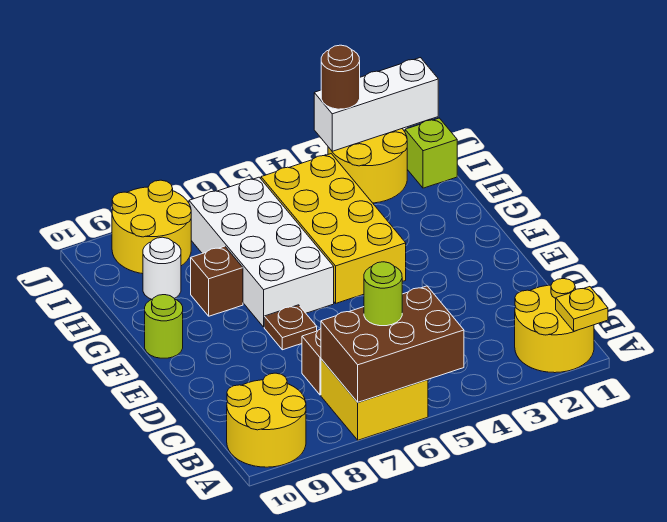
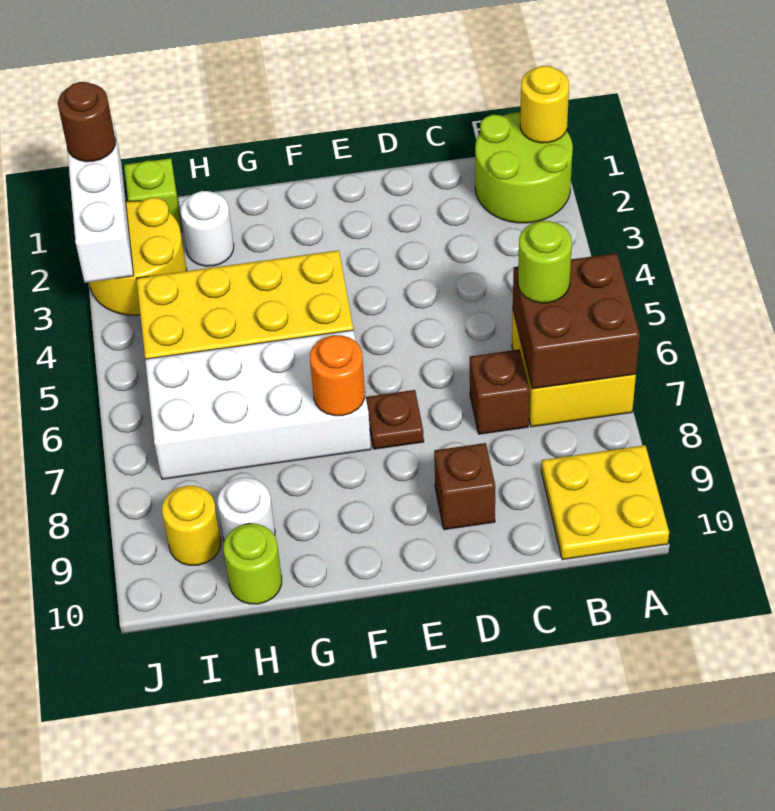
yellow 2x2 round brick [515,279,594,373] -> lime 2x2 round brick [475,112,573,223]
yellow 1x1 plate [556,287,608,331] -> yellow 1x1 round brick [520,66,569,143]
brown 2x3 brick [321,286,464,402] -> brown 2x2 brick [513,253,640,389]
yellow 2x2 round brick [227,373,306,467] -> yellow 2x2 plate [541,445,669,560]
none -> orange 1x1 round brick [310,335,365,416]
lime 1x1 round brick [145,295,183,358] -> lime 1x1 round brick moved to [223,524,282,604]
brown 1x1 brick [191,246,243,316] -> brown 1x1 brick moved to [434,443,495,530]
none -> white 1x1 round brick [181,191,234,266]
yellow 2x2 round brick [112,180,191,274] -> yellow 1x1 round brick [162,486,221,565]
brown 1x1 round brick [321,45,360,109] -> brown 1x1 round brick moved to [58,82,116,162]

